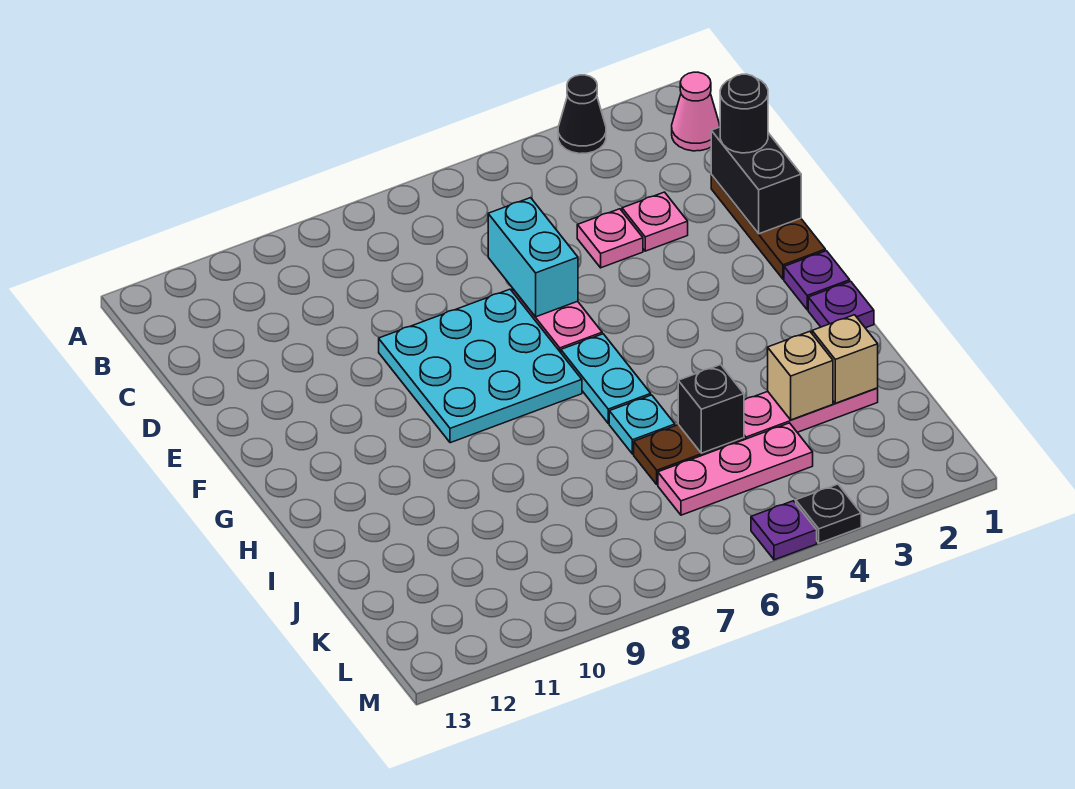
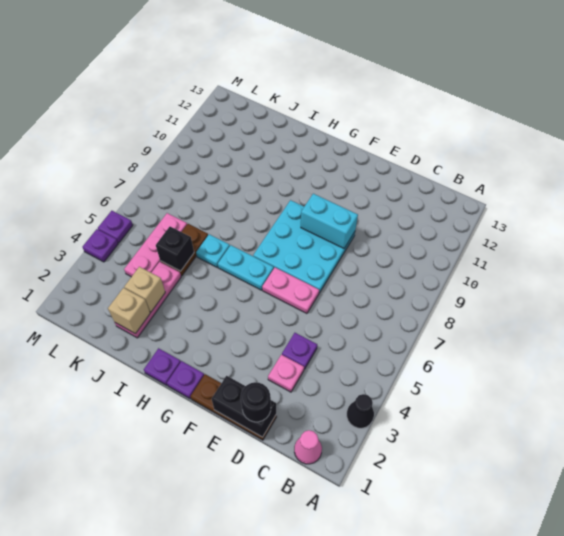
pink 1x1 plate [577,209,643,268] -> purple 1x1 plate [282,333,317,369]
cyan 1x2 brick [488,198,578,317] -> cyan 1x2 brick moved to [301,194,358,248]
black 1x1 plate [796,484,861,543] -> purple 1x1 plate [83,229,118,262]

